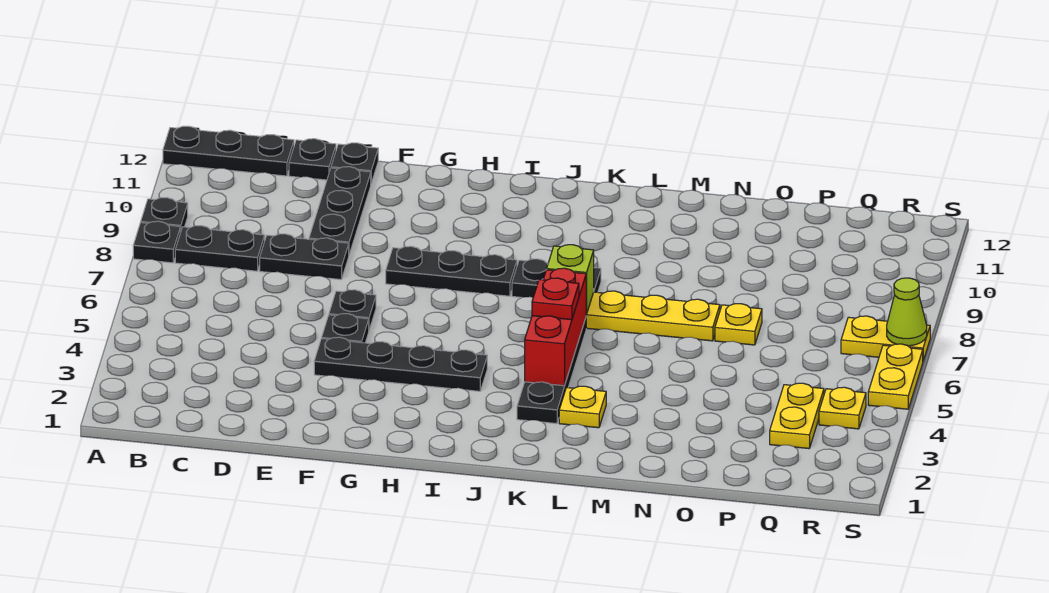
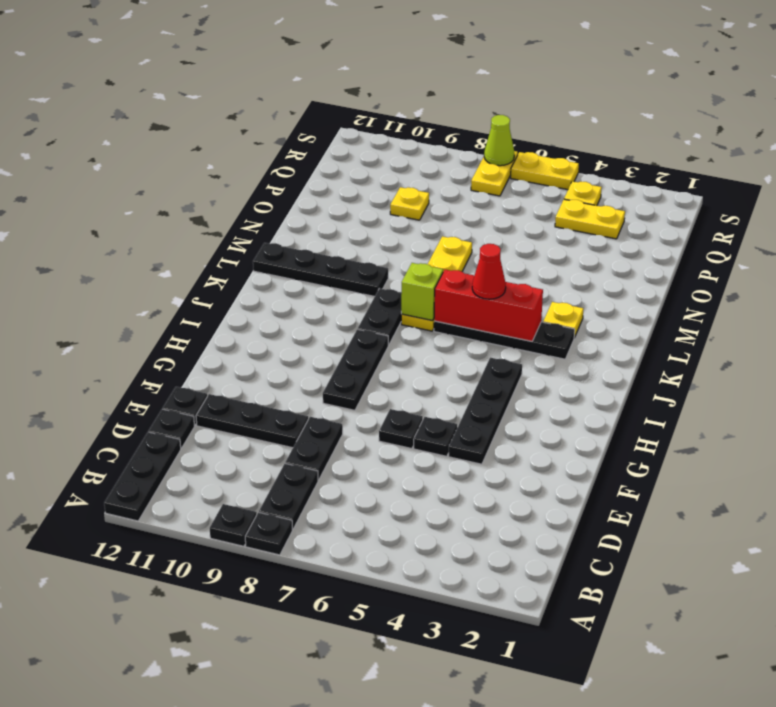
red 1x1 plate [532,278,579,320] -> red 1x1 cone [472,244,506,299]
none -> black 1x4 plate [253,243,388,296]
yellow 1x1 plate [715,304,762,345] -> yellow 1x1 plate moved to [390,187,429,220]

